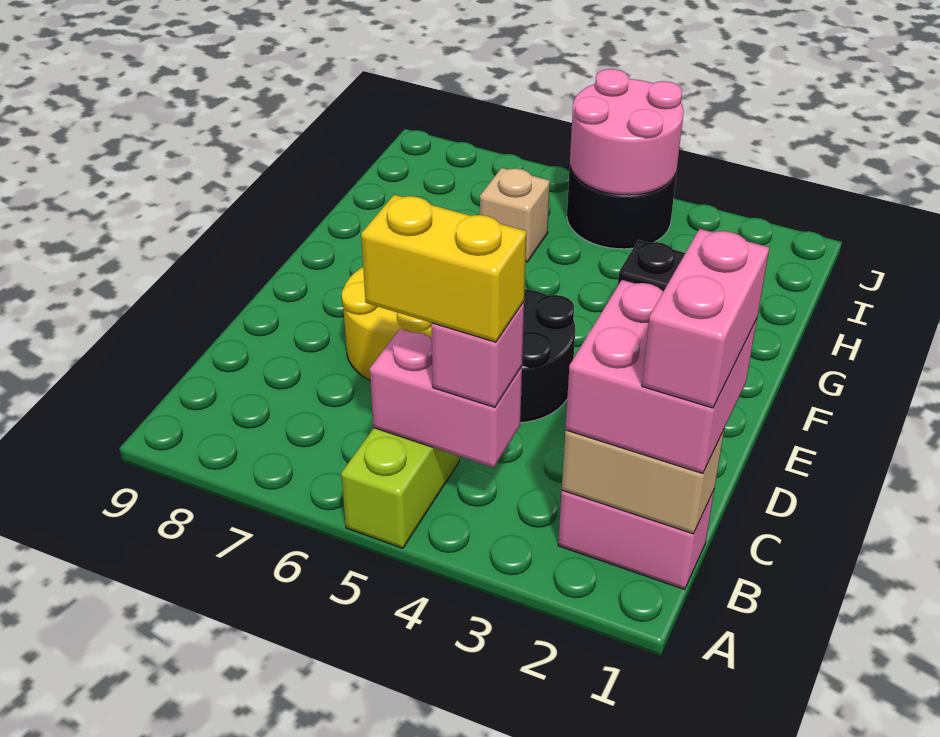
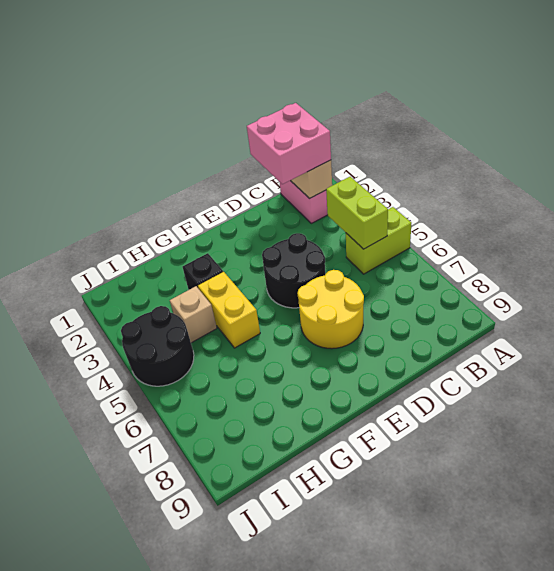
pink 1x2 brick [642,229,770,408] -> none
pink 1x2 brick [370,329,522,468] -> lime 1x2 brick [326,177,388,249]
pink 1x1 brick [431,302,524,407] -> none
yellow 1x2 brick [361,195,527,342] -> yellow 1x2 brick moved to [198,272,260,348]
tan 1x1 brick [480,168,550,262] -> tan 1x1 brick moved to [170,286,217,343]
pink 2x2 round brick [570,69,684,195] -> none

